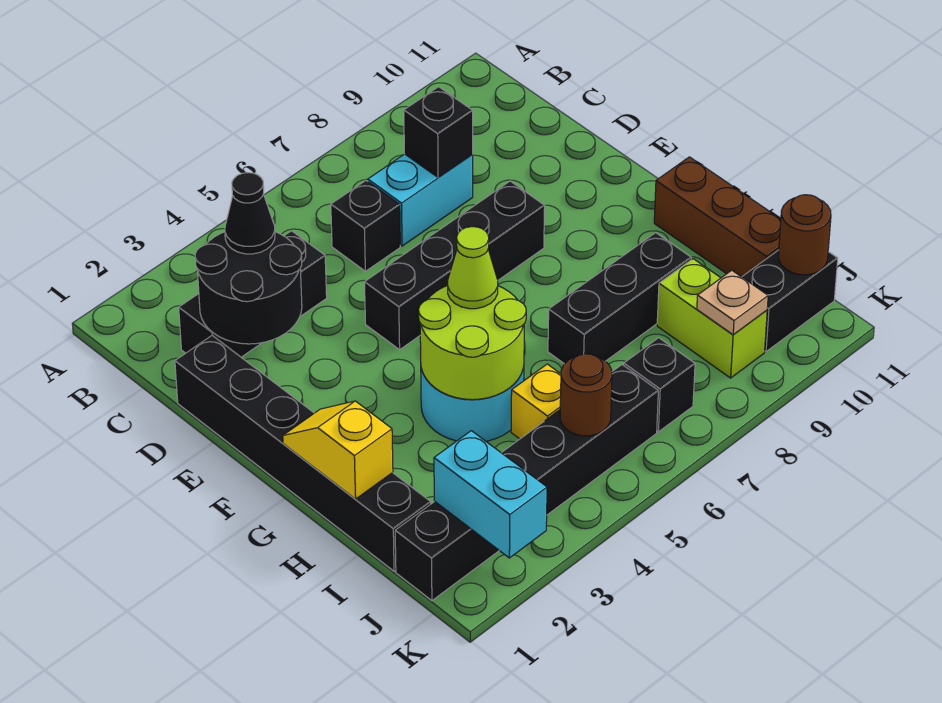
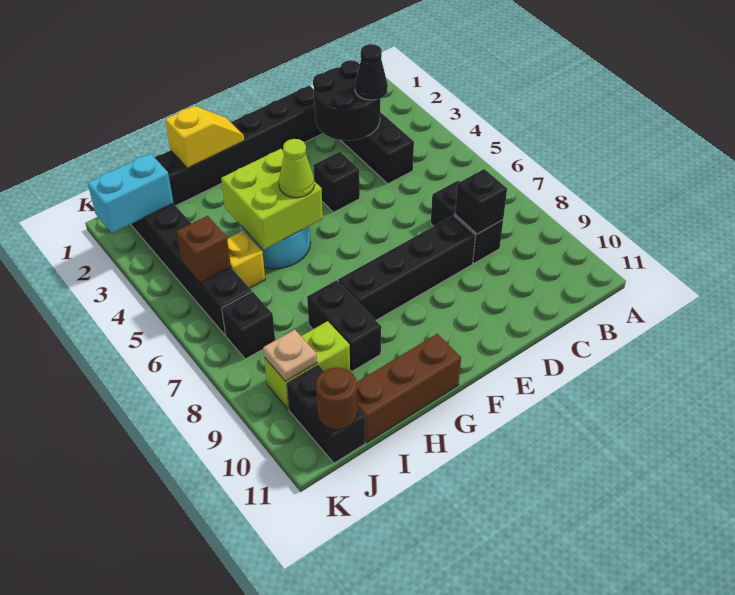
black 1x1 brick [331,181,400,271] -> black 1x1 brick moved to [313,152,360,212]
cyan 1x2 brick [368,154,473,246] -> black 1x2 brick [431,180,503,263]
black 1x4 brick [365,181,545,350] -> black 1x4 brick turned to [338,216,476,320]
lime 2x2 round brick [419,286,526,400] -> lime 2x2 brick [221,149,323,250]
black 1x3 brick [548,233,691,364] -> black 1x2 brick [307,280,381,371]
brown 1x1 round brick [560,354,612,436] -> brown 1x1 brick [176,216,231,283]

